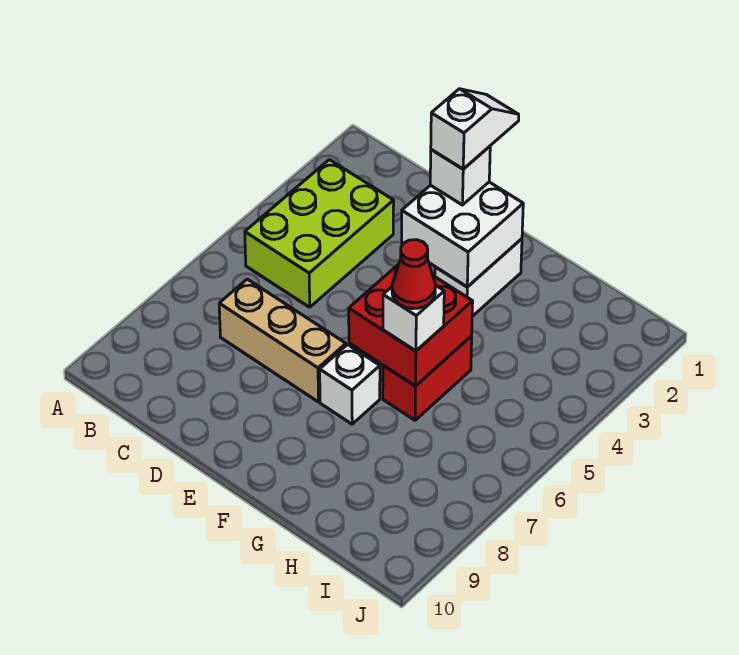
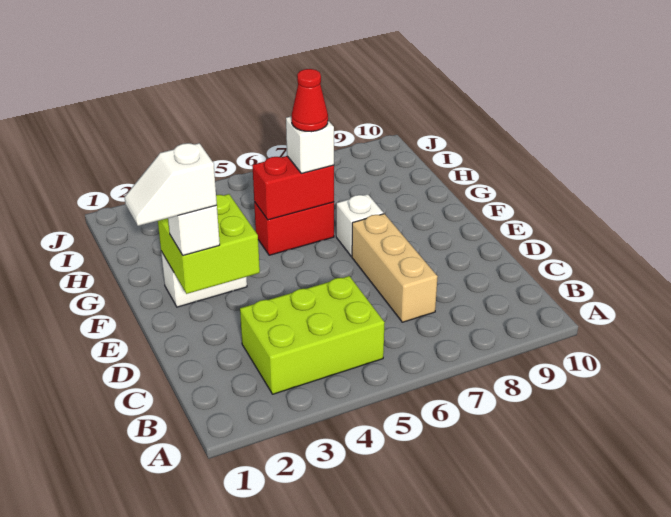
white 2x2 brick [402,182,523,287] -> lime 2x2 brick [158,194,260,294]
red 2x2 brick [349,264,473,386] -> red 1x2 brick [252,156,334,220]

